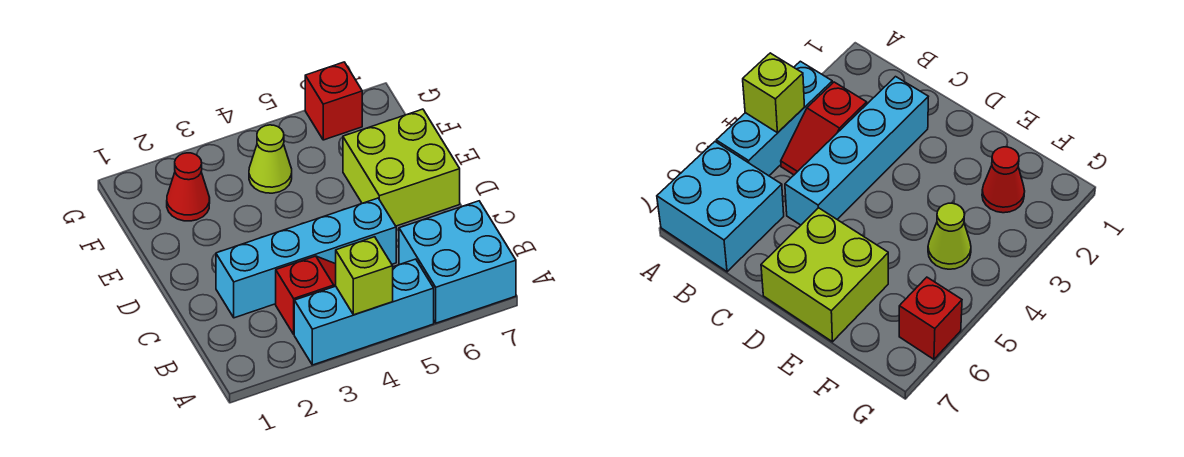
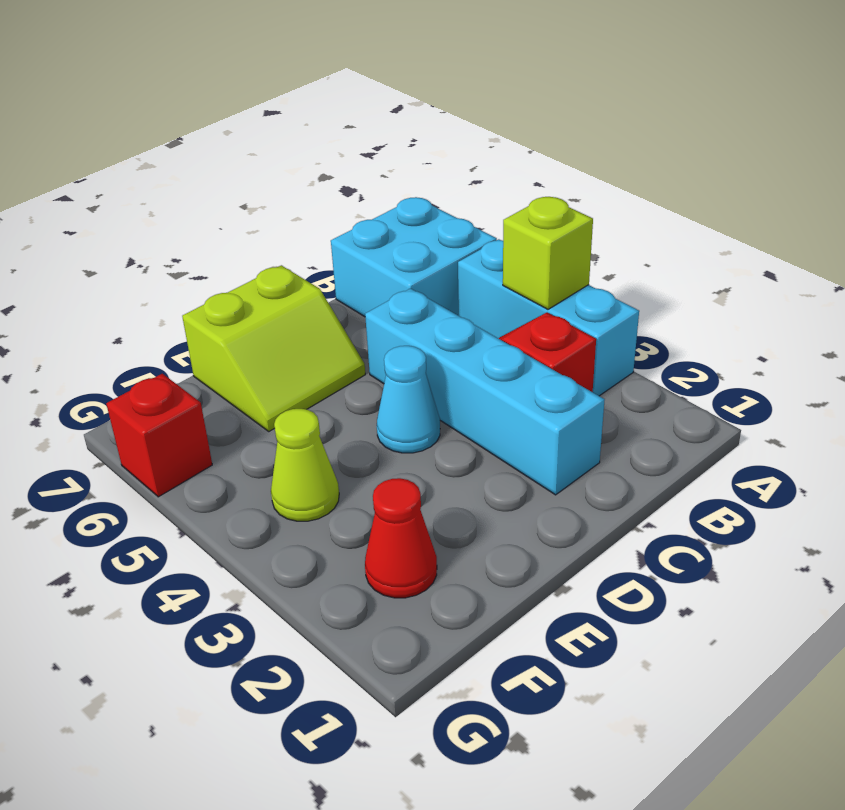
none -> cyan 1x1 cone [377,346,440,453]
lime 2x2 brick [343,109,460,226] -> lime 2x2 slope [182,265,365,431]

